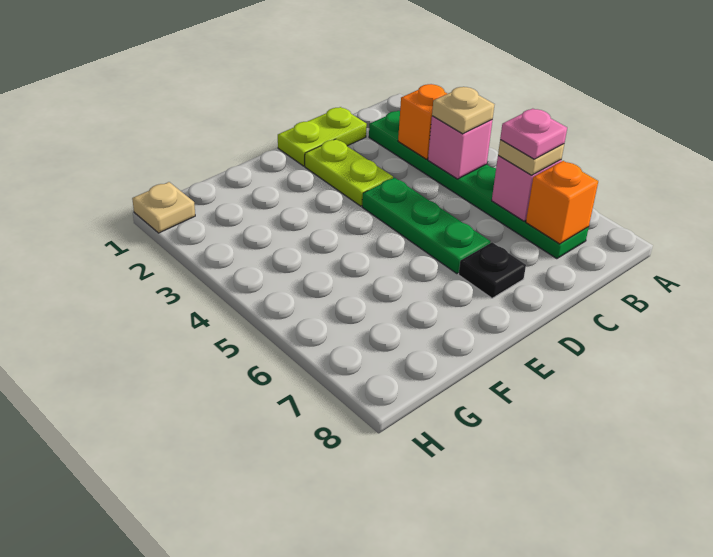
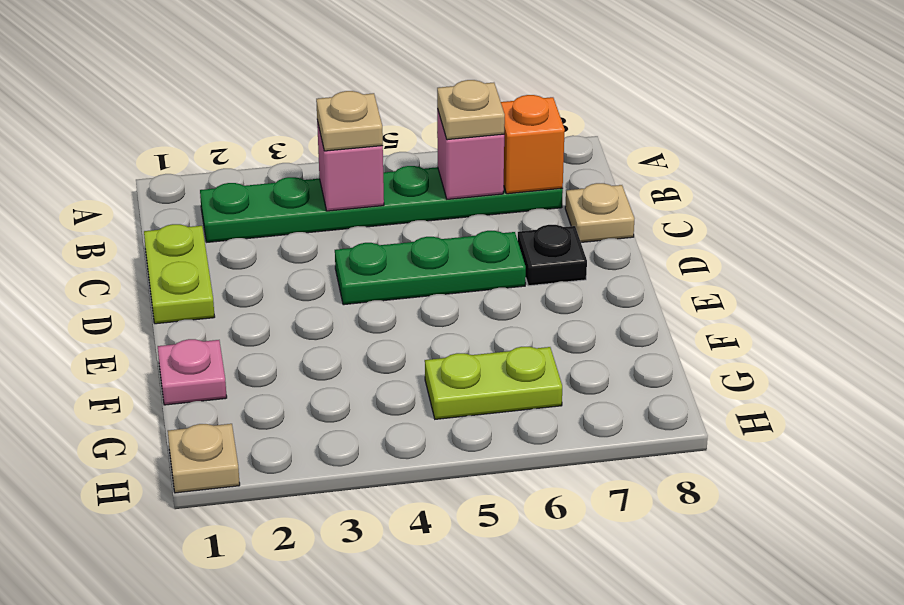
orange 1x1 brick [398,84,447,159] -> none
pink 1x1 plate [500,109,567,159] -> pink 1x1 plate moved to [158,339,227,405]
none -> tan 1x1 plate [565,183,635,242]
lime 1x2 plate [305,139,393,206] -> lime 1x2 plate moved to [425,347,562,419]

